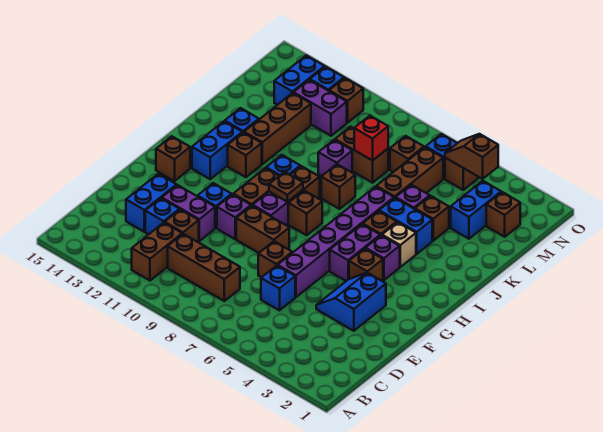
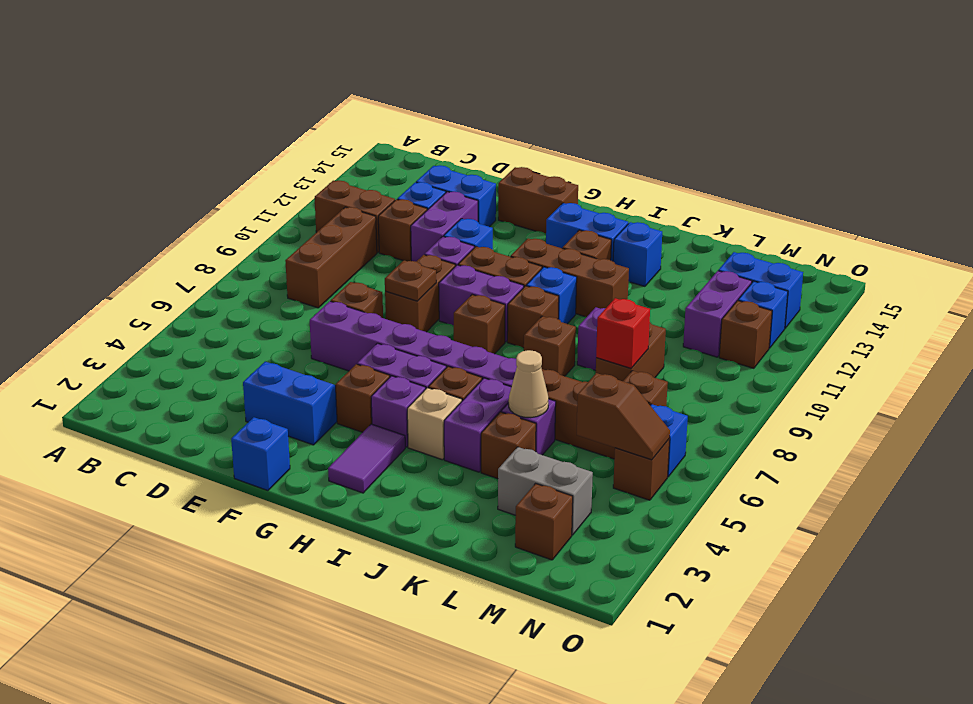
blue 1x1 brick [261,266,295,310] -> blue 1x1 brick moved to [231,417,290,491]
brown 1x1 brick [156,136,190,181] -> brown 1x2 brick [498,167,578,234]
none -> purple 1x2 tile [328,424,405,493]
brown 1x1 plate [269,172,303,202] -> brown 1x1 plate moved to [385,261,436,301]
blue 1x2 brick [379,198,432,254] -> purple 1x2 brick [444,378,511,472]
brown 1x3 brick [244,93,311,164] -> brown 1x3 brick moved to [511,238,629,317]
none -> tan 1x1 cone [509,350,549,418]
blue 1x2 brick [451,181,501,239] -> grey 1x2 brick [498,447,593,535]
brown 1x2 slope [445,134,498,179] -> brown 1x2 slope turned to [577,373,670,460]

